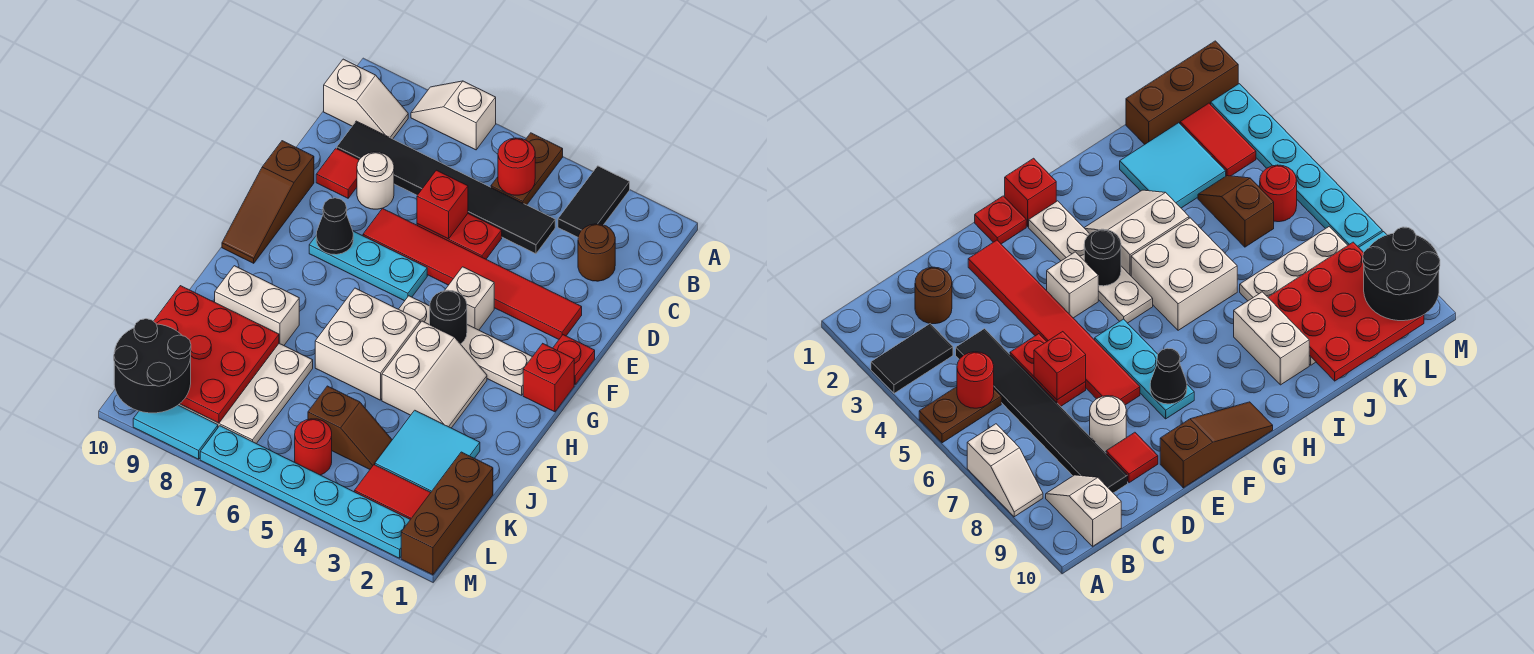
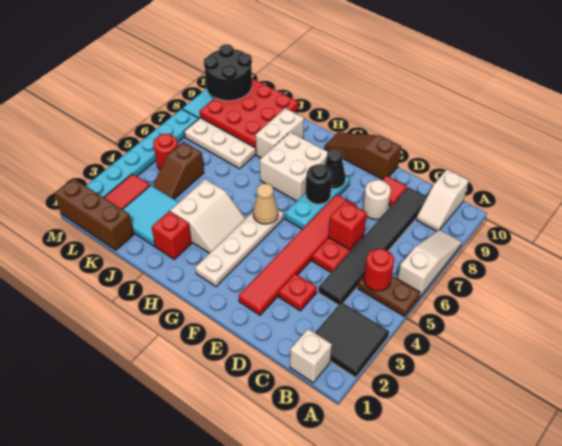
black 1x2 tile [558,166,630,237] -> black 2x2 tile [315,302,389,378]
white 1x2 slope [411,81,496,150] -> white 1x3 slope [398,230,462,298]
brown 1x1 round brick [578,224,615,281] -> none
red 1x1 plate [553,335,595,384] -> red 1x1 plate moved to [279,274,317,311]
white 1x1 brick [445,267,494,330] -> white 1x1 brick moved to [290,329,332,383]
red 1x1 brick [523,344,574,412] -> red 1x1 brick moved to [152,211,192,259]
black 1x1 round brick [430,290,467,344] -> black 1x1 round brick moved to [306,164,332,204]
none -> tan 1x1 cone [253,183,278,224]
white 2x2 slope [382,321,487,428] -> white 2x2 slope turned to [170,179,246,253]
white 2x2 brick [315,288,420,400] -> white 2x2 brick moved to [260,132,328,201]

